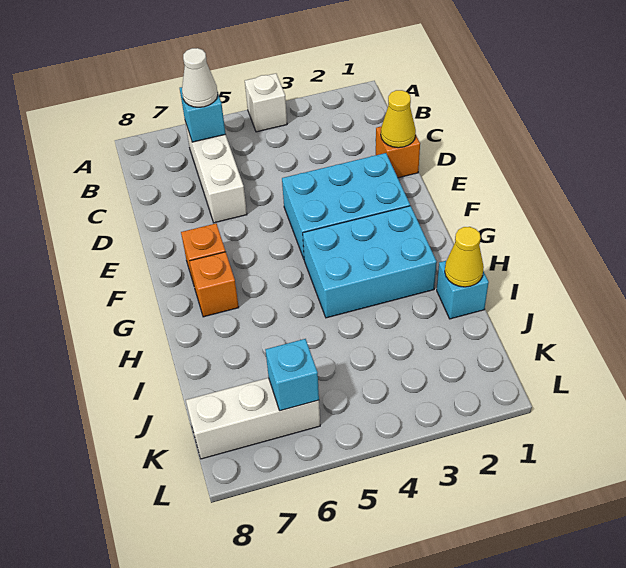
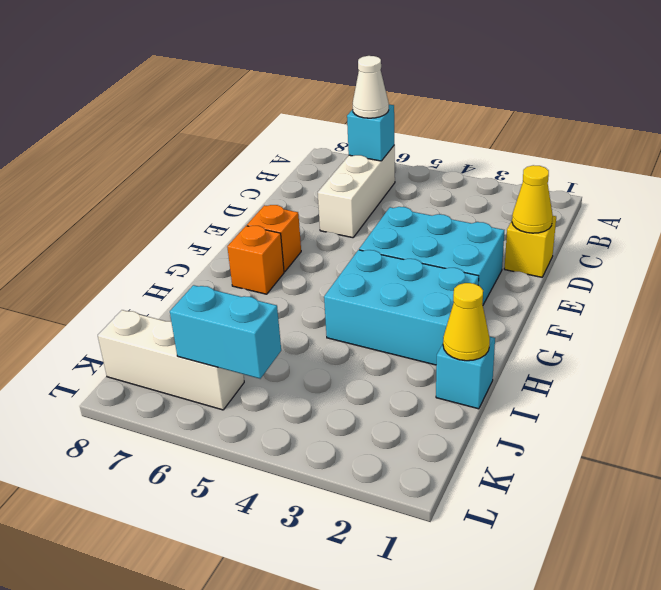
white 1x1 brick [245,73,287,132] -> none
orange 1x1 brick [376,126,420,178] -> yellow 1x1 brick [504,216,556,277]
cyan 1x1 brick [265,339,319,411] -> cyan 1x2 brick [170,285,281,379]

